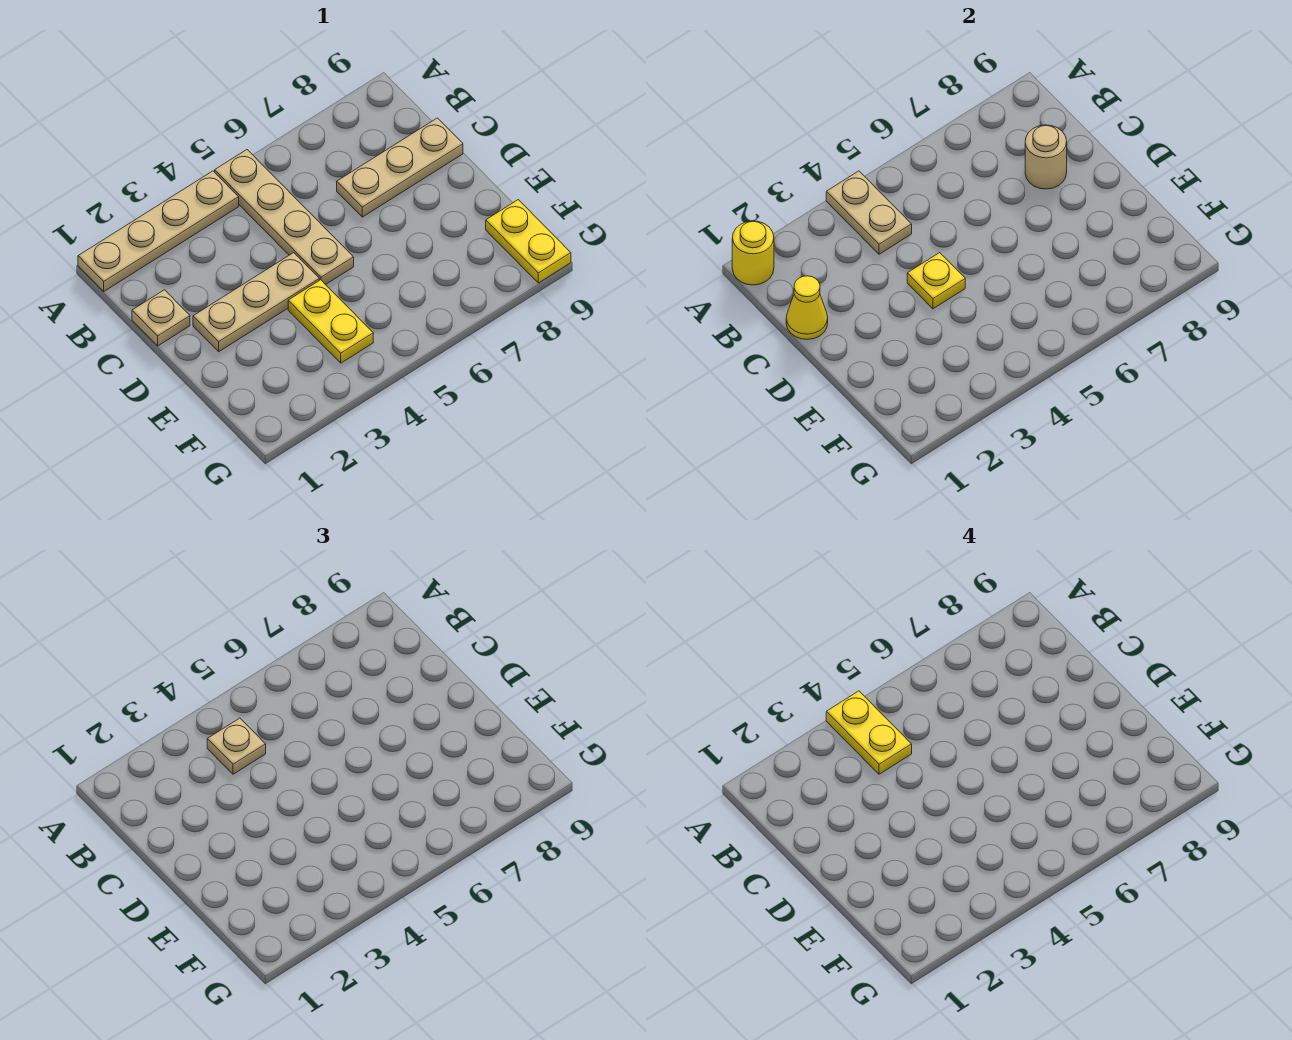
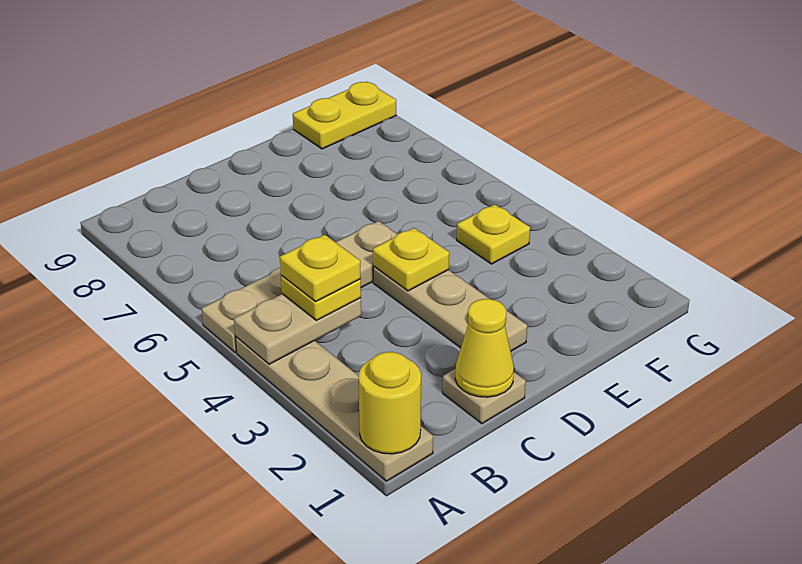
yellow 1x2 plate [826,691,912,774] -> yellow 1x1 plate [280,235,361,301]
tan 1x1 plate [207,718,266,774] -> yellow 1x1 plate [281,275,361,320]
tan 1x3 plate [337,118,463,217] -> none
tan 1x1 round brick [1025,125,1067,189] -> none
yellow 1x2 plate [288,280,373,363] -> yellow 1x1 plate [457,204,530,264]

